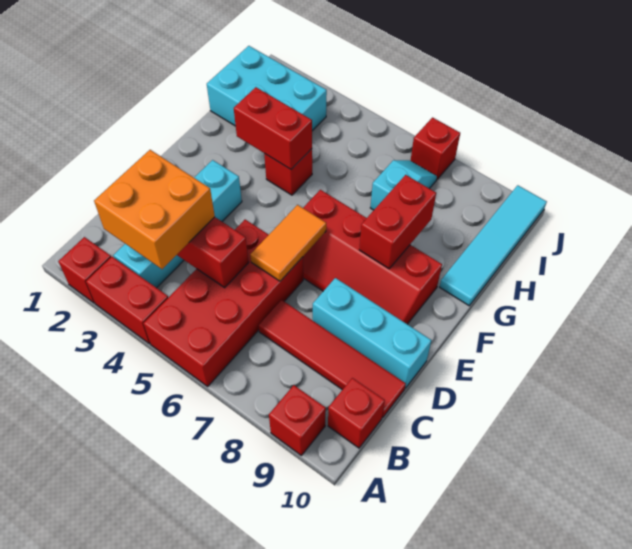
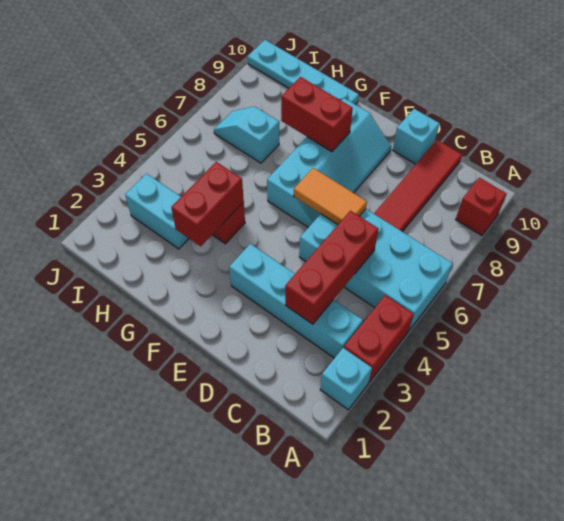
red 1x1 brick [58,237,111,303] -> cyan 1x1 brick [320,348,372,410]
red 2x4 brick [144,220,303,386] -> cyan 2x4 brick [299,209,453,330]
orange 2x2 brick [94,150,215,269] -> none
red 1x1 brick [328,378,385,448] -> none
cyan 1x3 brick [313,278,431,388] -> cyan 1x1 brick [393,109,439,164]
red 2x4 slope [303,190,442,324] -> cyan 2x4 slope [267,98,391,228]
cyan 1x4 tile [440,185,547,306] -> cyan 1x4 plate [248,40,359,105]
cyan 2x3 brick [207,46,327,131] -> cyan 1x2 brick [125,174,189,249]
red 1x1 brick [411,118,460,179] -> none

